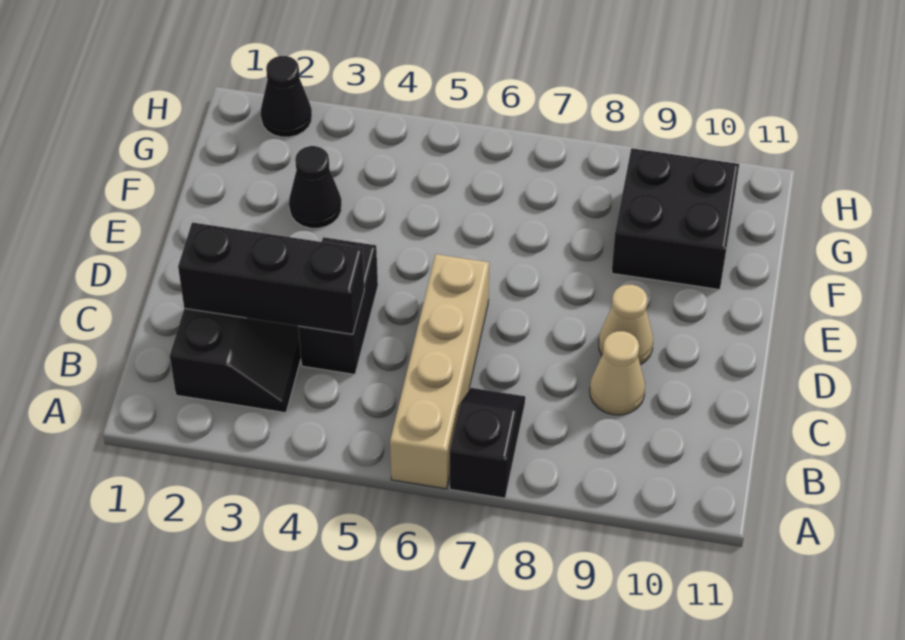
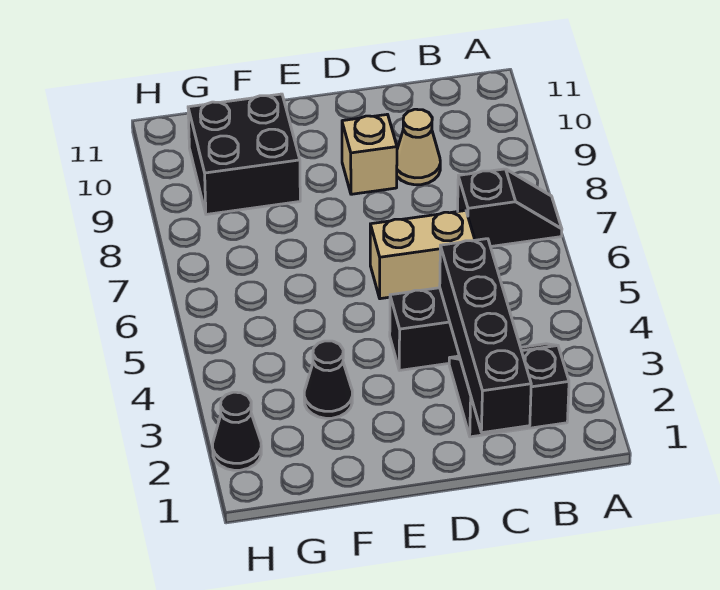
tan 1x4 brick [390,254,489,489] -> tan 1x2 brick [370,211,475,299]
black 1x2 slope [450,388,525,498] -> black 1x2 slope turned to [458,169,562,247]
black 1x3 brick [178,223,364,334] -> black 1x4 brick [440,239,531,433]
tan 1x1 cone [599,285,653,365] -> tan 1x1 brick [342,114,397,194]

